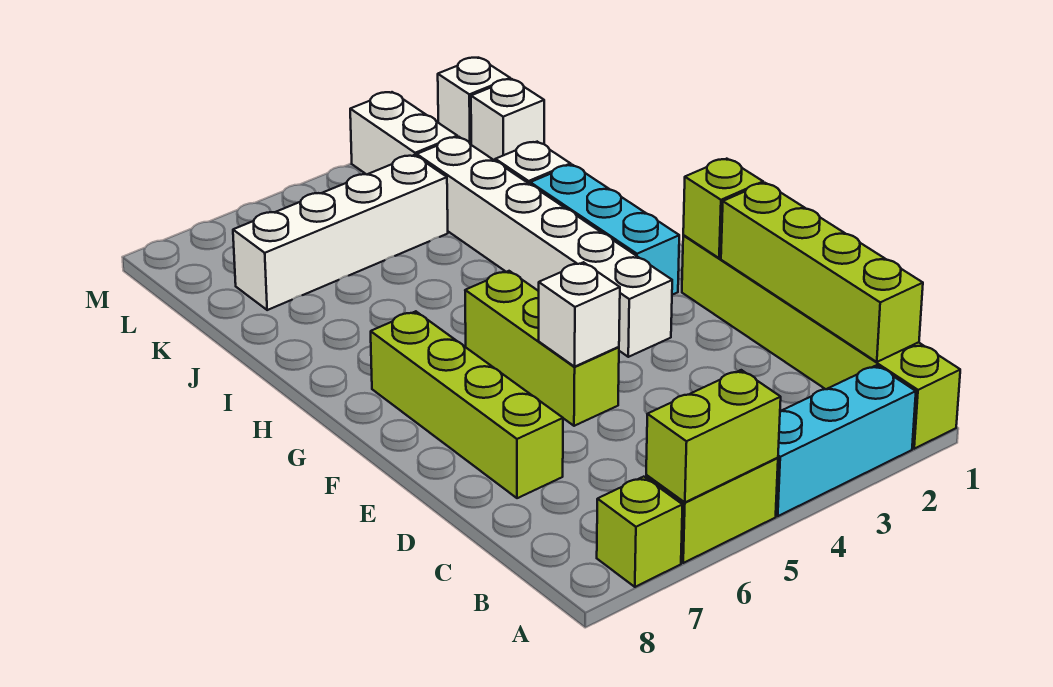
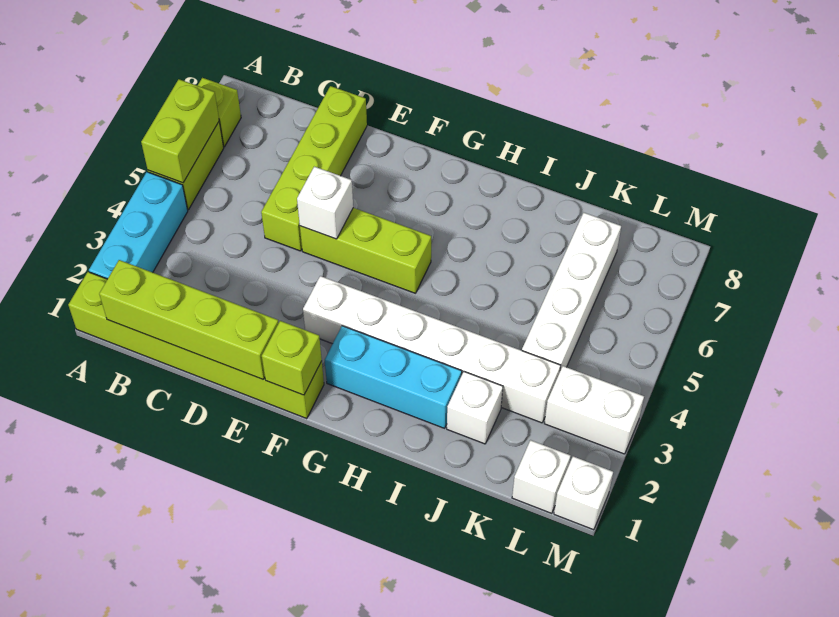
lime 1x4 brick [371,311,563,498] -> lime 1x4 brick turned to [261,86,367,251]

